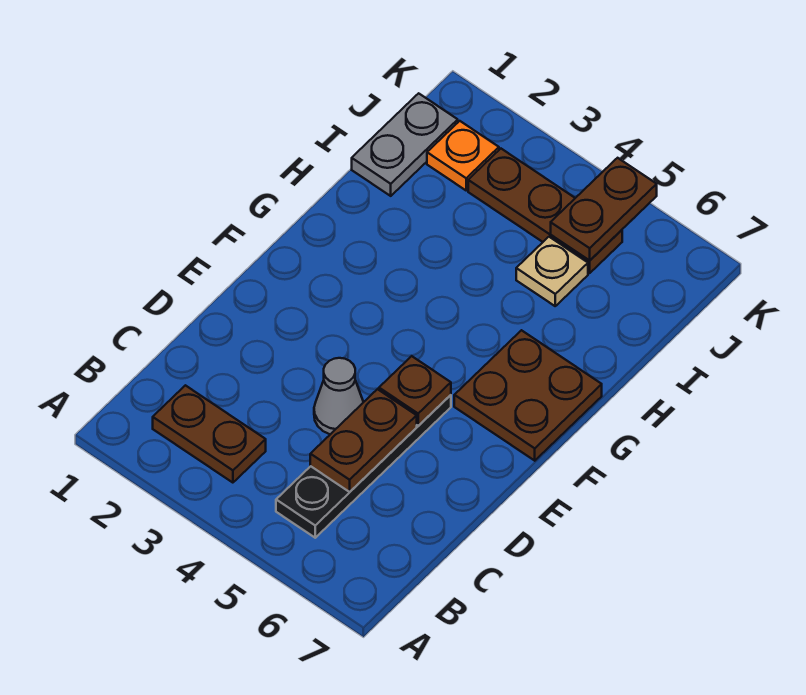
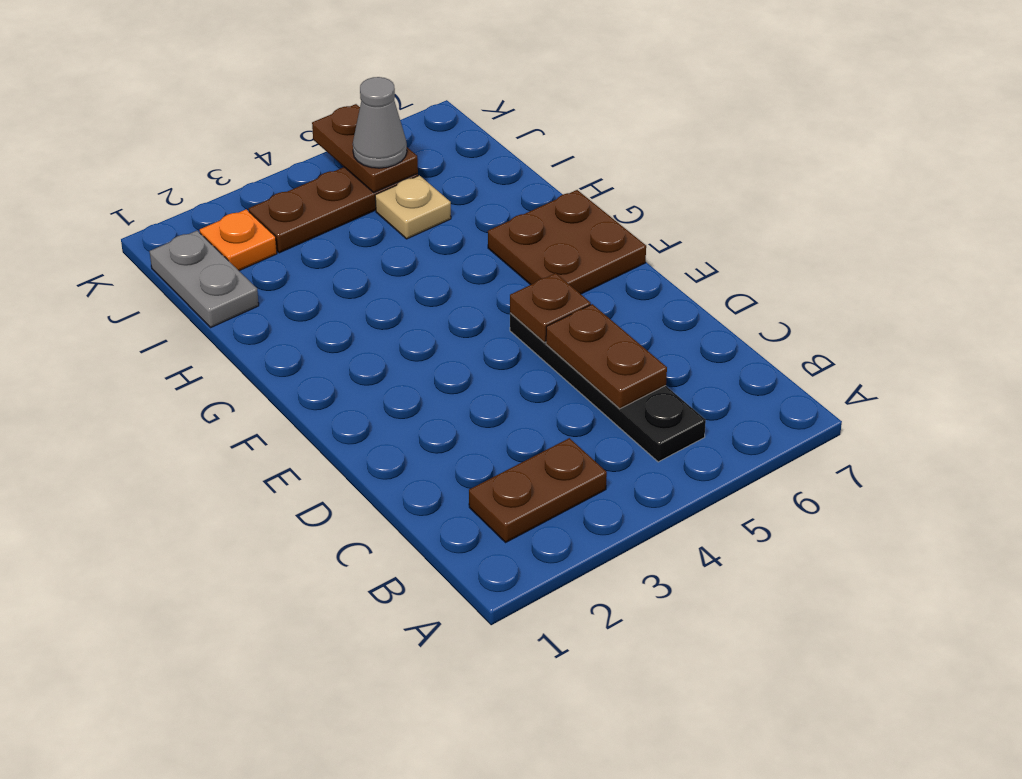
grey 1x1 cone [314,358,363,434] -> grey 1x1 cone moved to [353,77,407,168]

